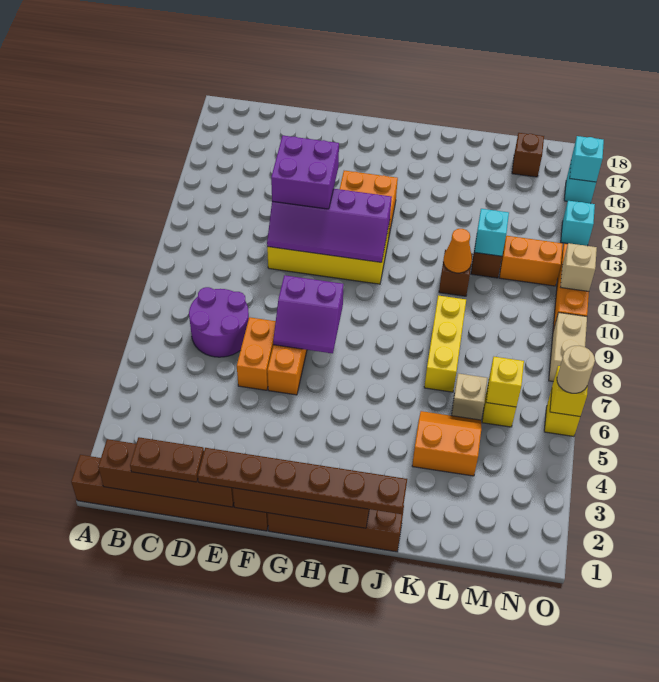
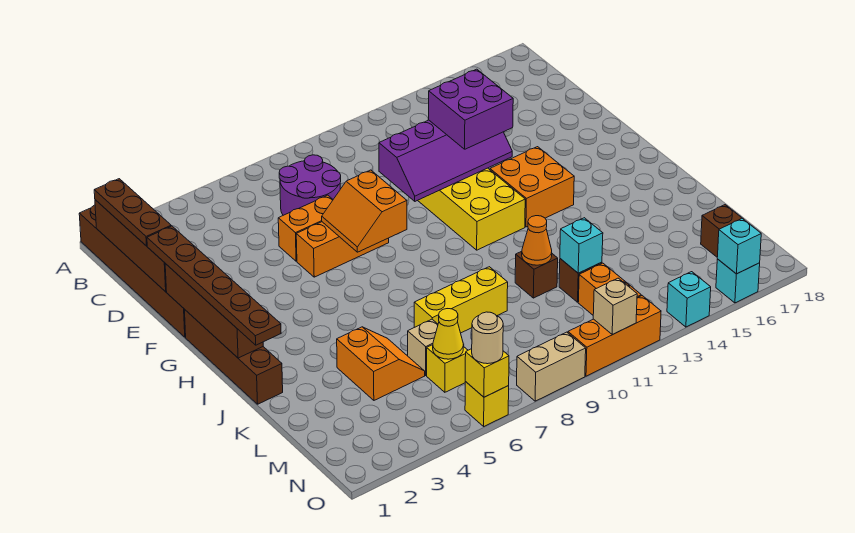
brown 1x2 plate [130,437,204,482] -> brown 1x3 plate [94,179,171,246]
purple 2x4 slope [267,189,392,262] -> purple 2x4 slope turned to [379,120,512,201]
purple 2x2 slope [273,275,344,353] -> orange 2x2 slope [322,170,407,252]
yellow 1x1 brick [486,357,524,407] -> yellow 1x1 cone [433,309,464,359]

